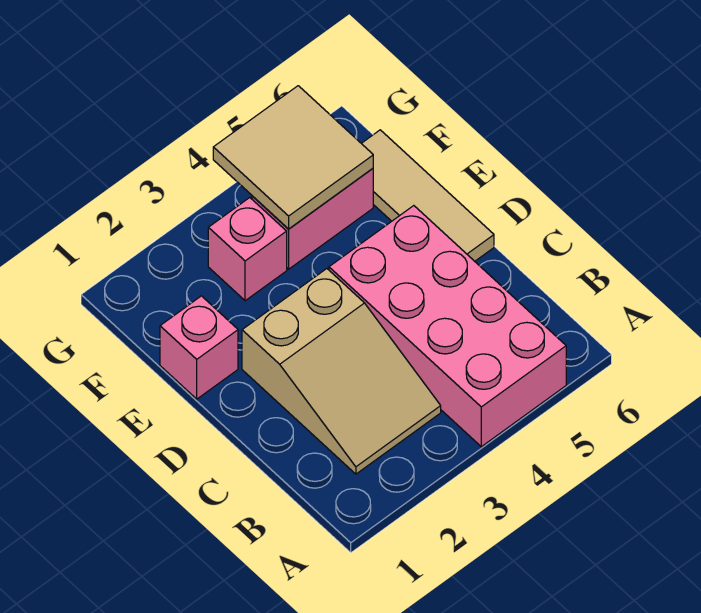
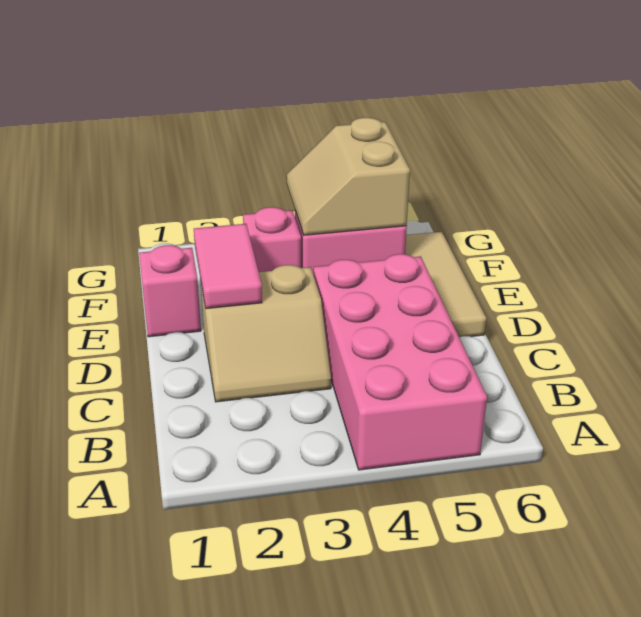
tan 2x3 slope [242,269,441,474] -> tan 2x2 slope [200,265,331,402]
none -> pink 1x2 tile [194,224,262,308]
tan 2x2 tile [213,86,373,229] -> tan 2x2 slope [287,118,410,235]

